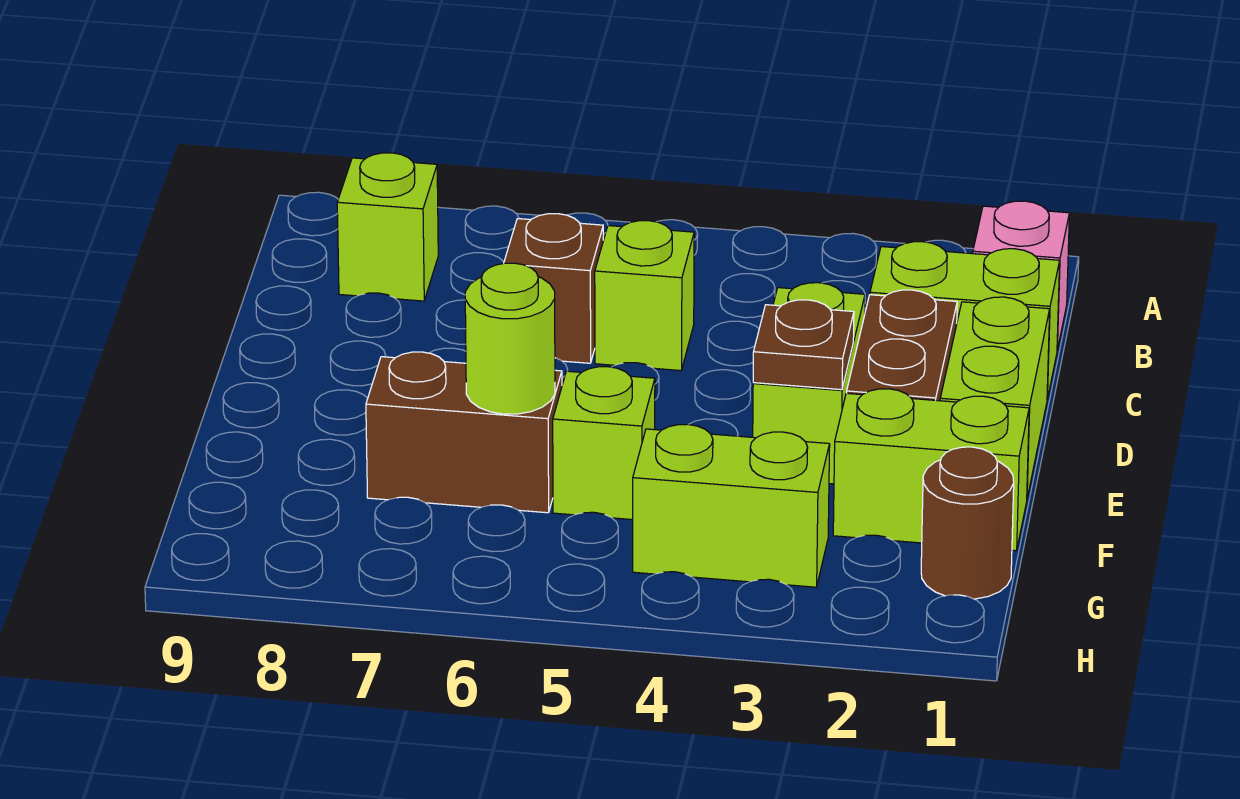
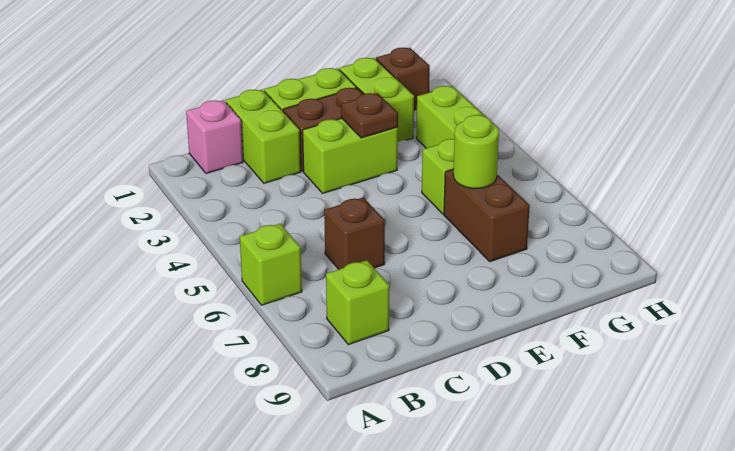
lime 1x1 brick [595,221,694,371] -> lime 1x1 brick moved to [240,224,302,305]
brown 1x1 round brick [921,447,1014,599] -> brown 1x1 brick [376,48,430,111]

